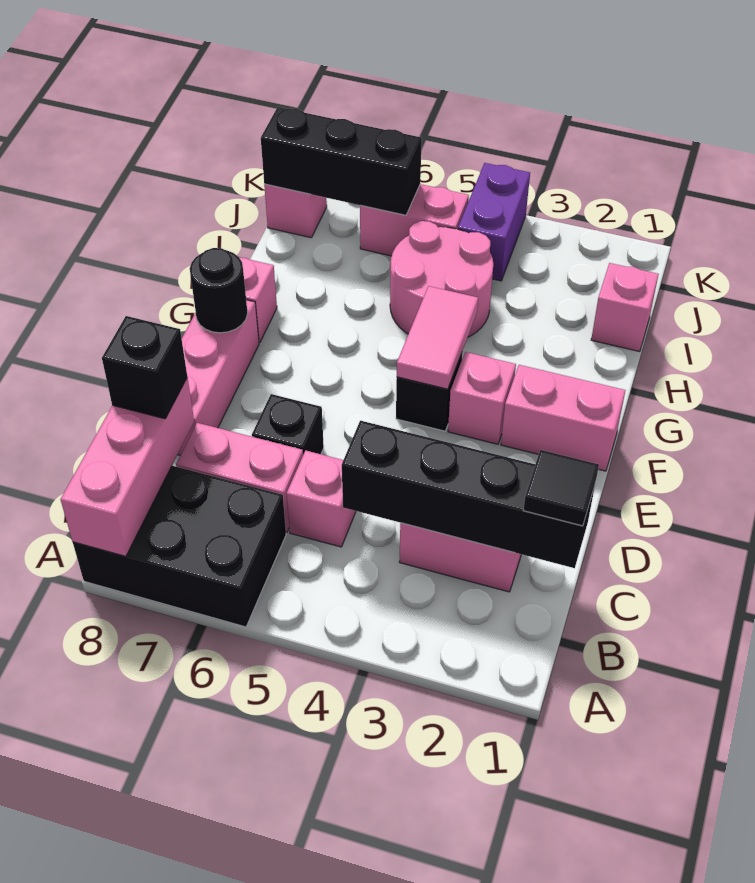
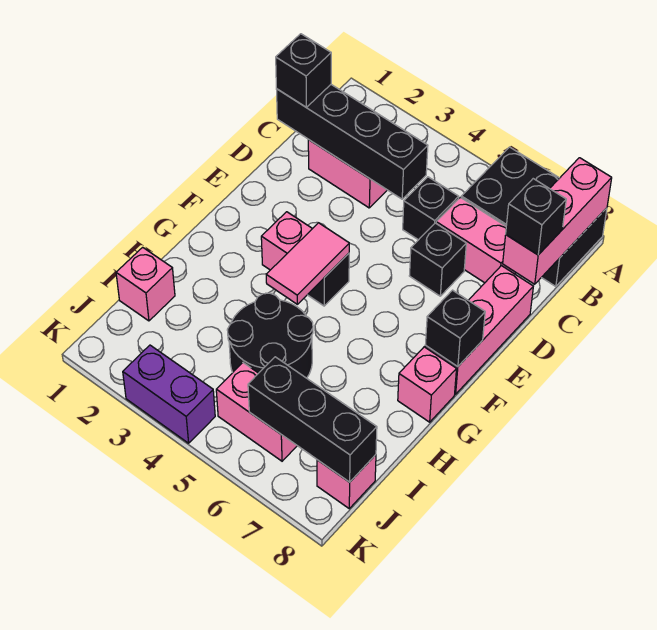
black 1x1 tile [523,450,599,526] -> black 1x1 brick [276,34,331,107]
pink 1x1 brick [287,450,356,547] -> black 1x1 brick [403,177,459,240]
pink 1x2 brick [501,365,626,471] -> none
black 1x1 round brick [190,248,248,333] -> black 1x1 brick [425,290,485,367]
pink 2x2 round brick [390,221,493,337] -> black 2x2 round brick [227,293,313,378]
purple 1x2 brick [458,163,530,281] -> purple 1x2 brick turned to [123,345,215,443]

